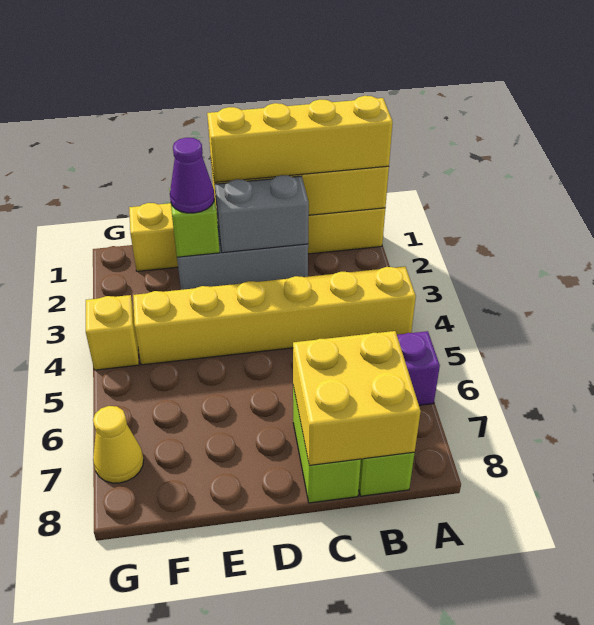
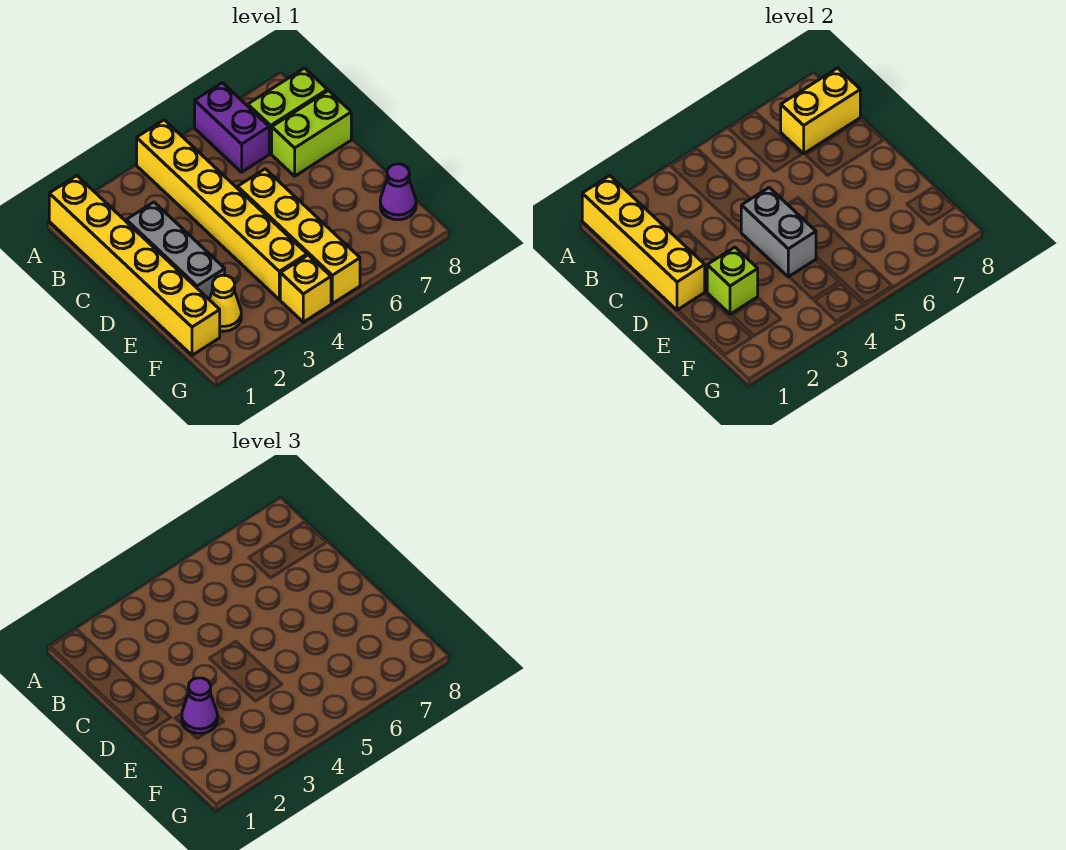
yellow 1x4 brick [207,96,393,182] -> yellow 1x4 brick moved to [238,169,360,303]
yellow 2x2 brick [293,331,421,465] -> yellow 1x2 brick [781,68,860,154]
grey 1x2 brick [215,175,309,253] -> grey 1x2 brick moved to [741,188,816,277]
none -> purple 1x1 cone [380,164,416,220]
yellow 1x1 cone [93,406,144,483] -> yellow 1x1 cone moved to [209,275,241,331]

